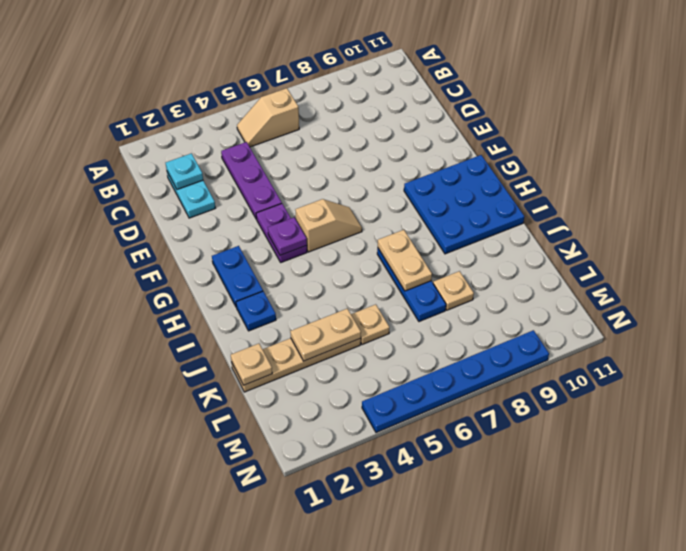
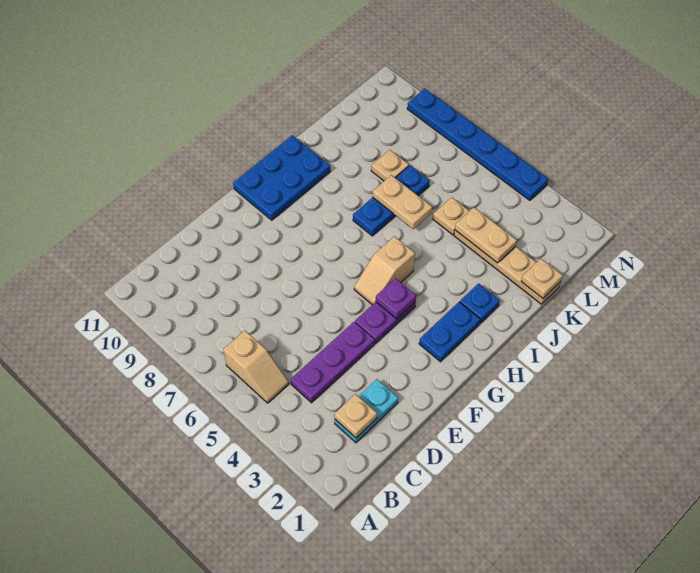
cyan 1x1 plate [166,153,203,189] -> tan 1x1 plate [334,394,377,438]
tan 1x2 slope [295,199,362,252] -> tan 1x2 slope turned to [354,236,415,305]
blue 3x3 plate [404,155,524,254] -> blue 2x3 plate [233,135,330,220]
tan 1x2 plate [378,230,432,291] -> tan 1x2 plate turned to [373,175,432,229]

